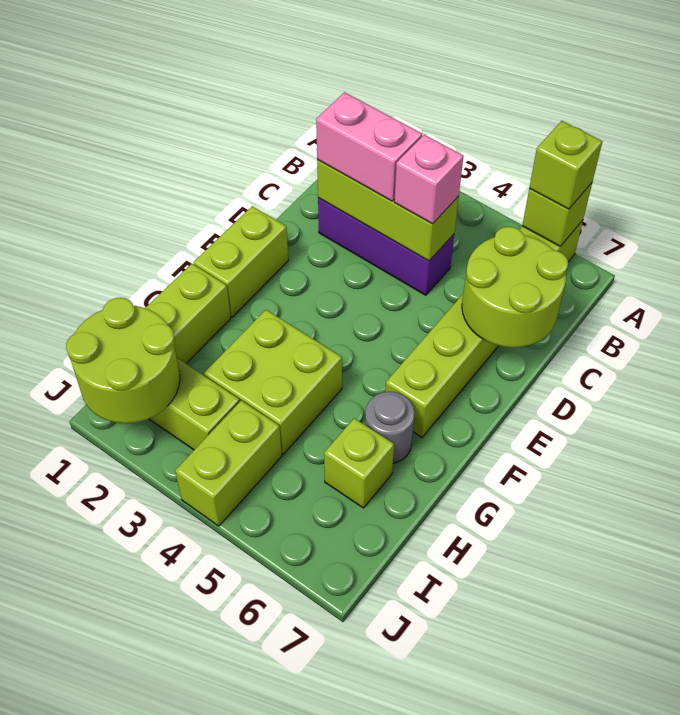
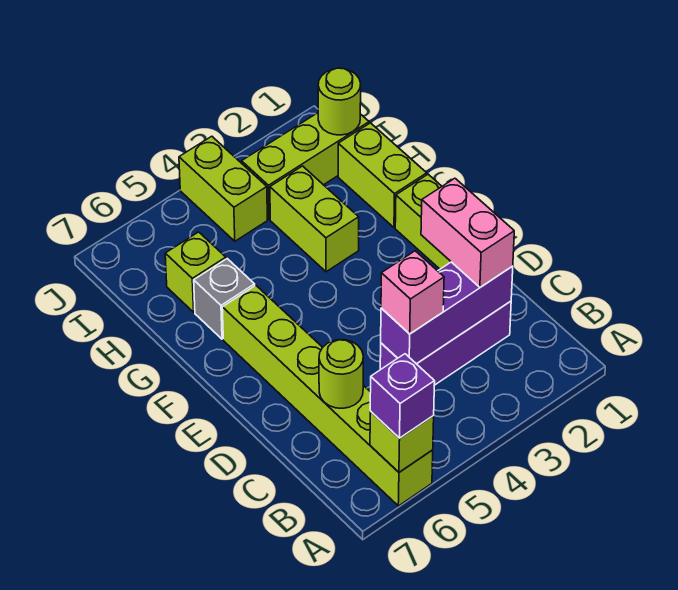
lime 1x1 brick [529,121,602,209] -> purple 1x1 brick [370,354,435,438]
lime 1x3 brick [317,159,459,261] -> purple 1x3 brick [381,262,513,364]
pink 1x2 brick [316,92,422,201] -> pink 1x2 brick turned to [421,178,514,287]
lime 2x2 round brick [462,227,568,348] -> lime 1x1 round brick [319,340,363,408]
lime 2x2 brick [204,310,342,454] -> lime 1x2 brick [270,166,359,272]
grey 1x1 round brick [365,392,415,463] -> grey 1x1 brick [194,259,255,339]
lime 2x2 round brick [66,298,180,423] -> lime 1x1 round brick [318,68,361,135]

